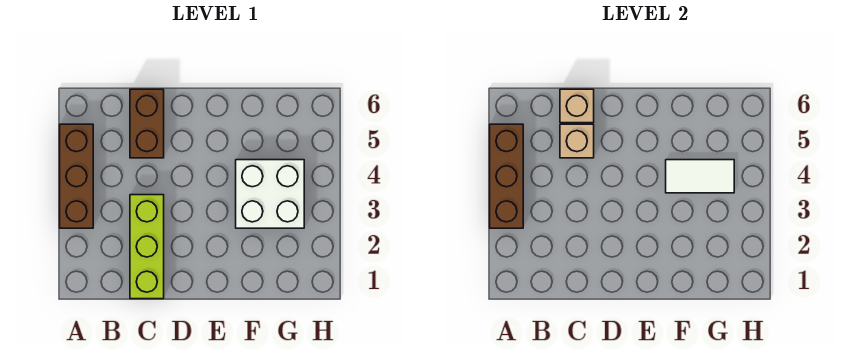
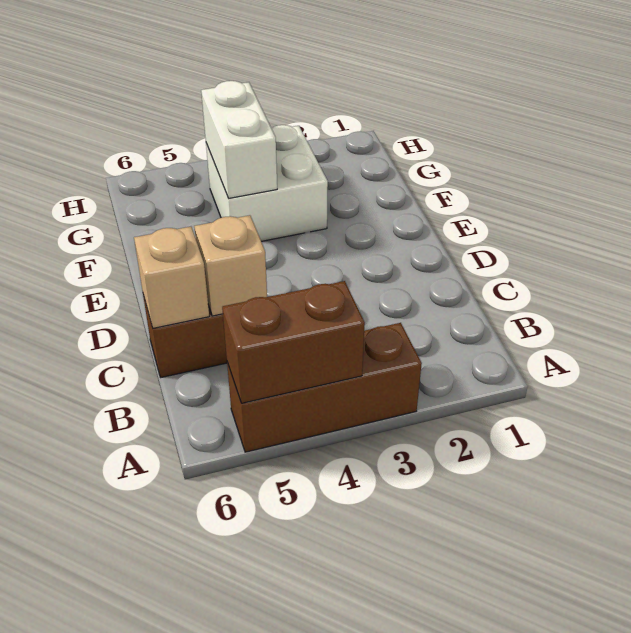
brown 1x3 brick [490,124,523,228] -> brown 1x2 brick [222,281,365,403]
lime 1x3 brick [130,195,164,299] -> none
white 1x2 tile [666,160,734,193] -> white 1x2 brick [201,81,277,199]

